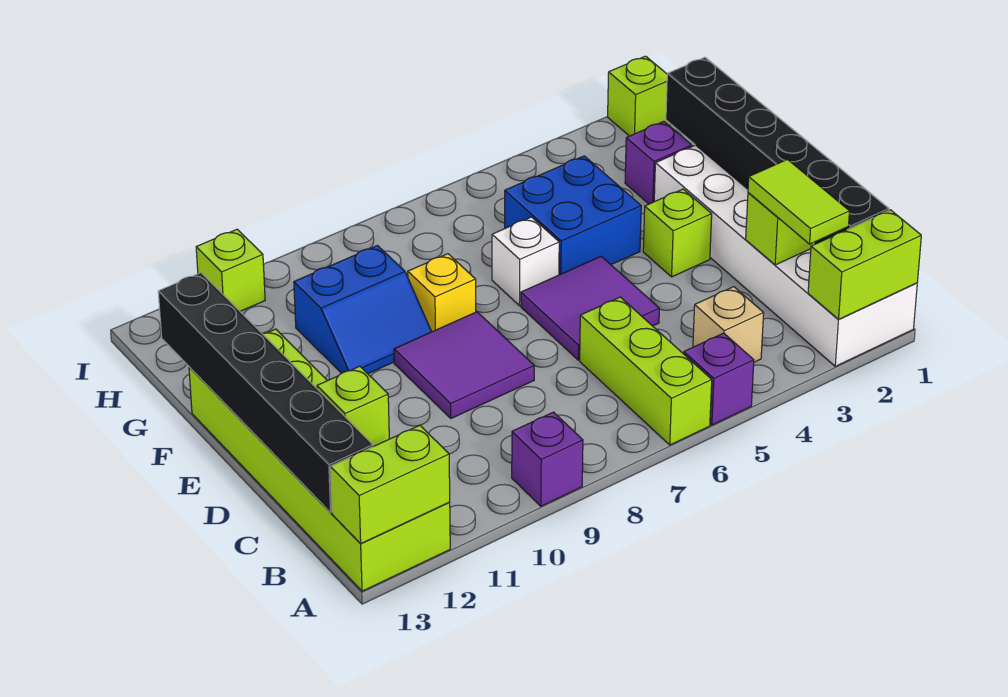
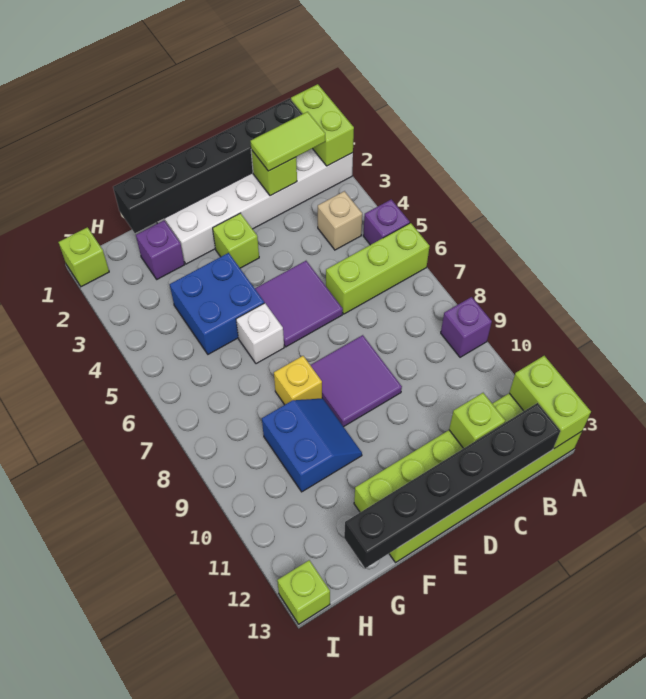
lime 1x1 brick [196,229,265,311] -> lime 1x1 brick moved to [277,560,330,624]

